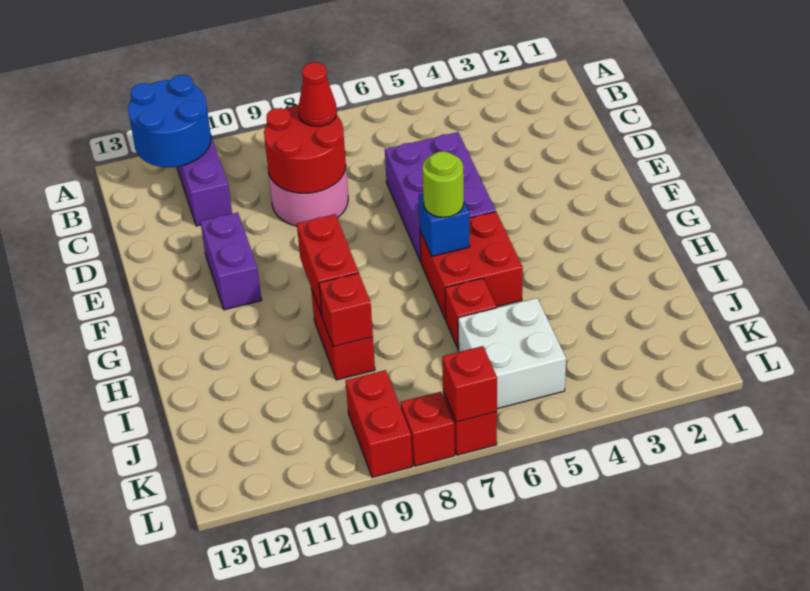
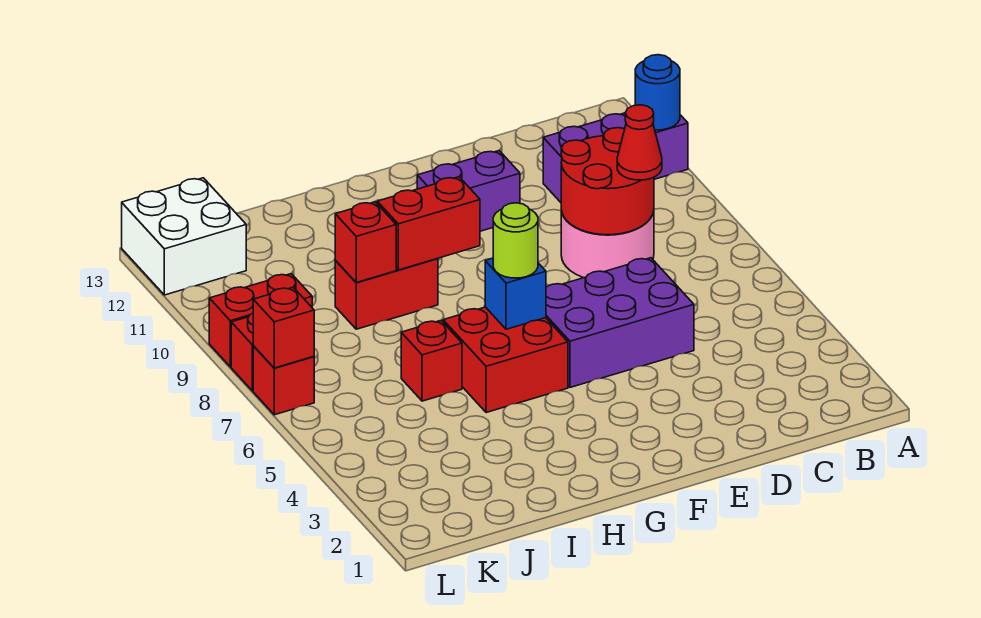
blue 2x2 round brick [128,75,211,167] -> blue 1x1 round brick [635,55,680,130]
white 2x2 brick [458,298,566,409] -> white 2x2 brick moved to [122,178,246,295]

